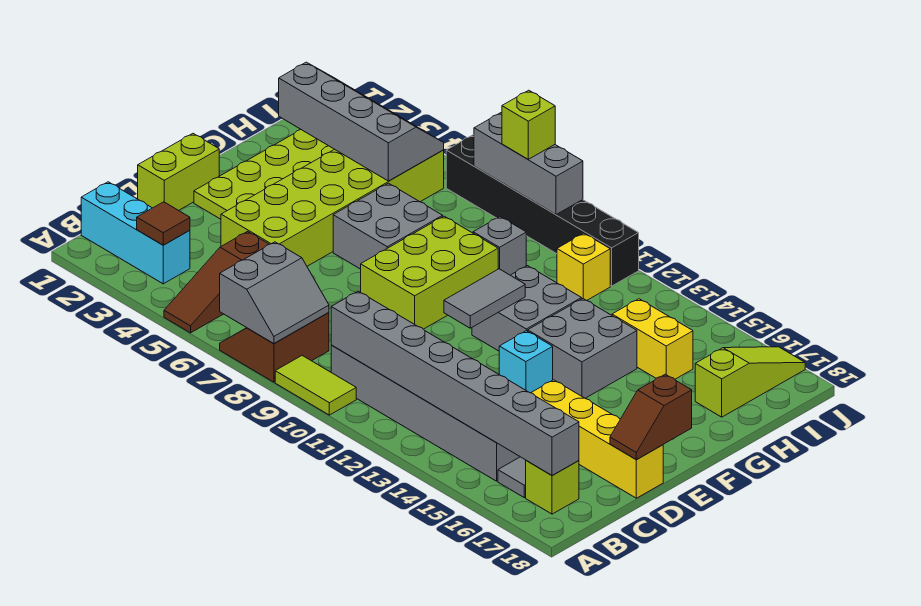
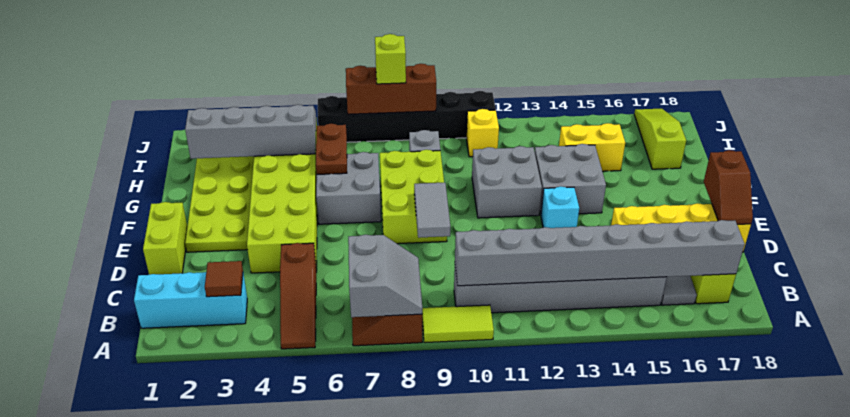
grey 1x2 tile [444,269,525,328] -> grey 1x2 tile moved to [414,183,450,238]
none -> brown 1x2 plate [316,124,347,174]
grey 1x3 brick [474,113,583,215] -> brown 1x3 brick [346,64,436,114]

